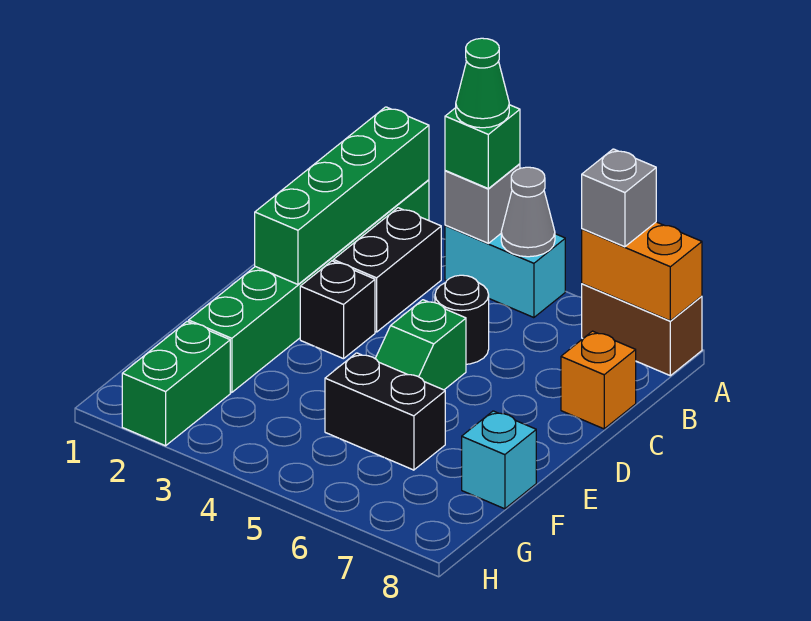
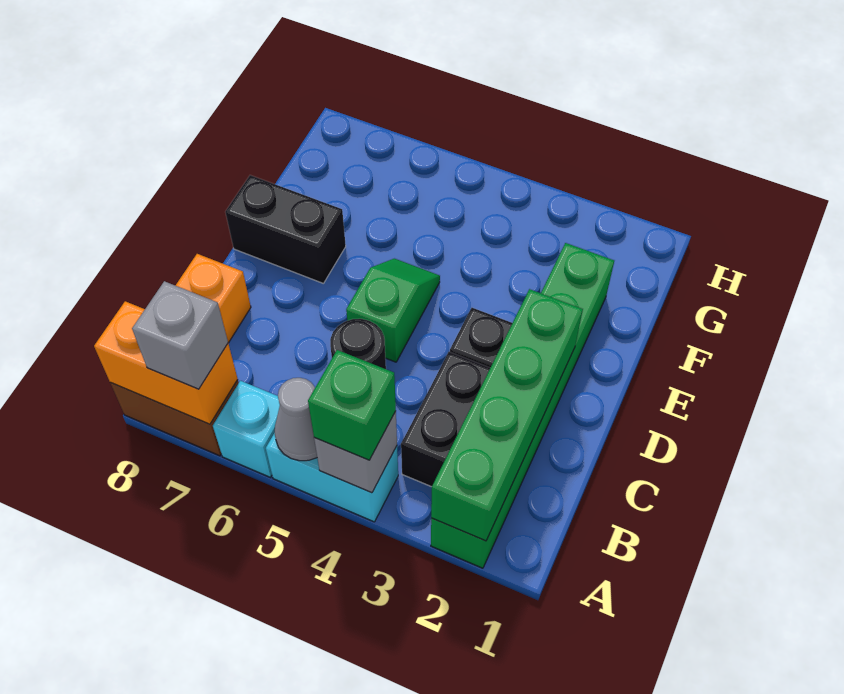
green 1x1 cone [456,38,509,128] -> none
black 1x2 brick [325,353,445,470] -> black 1x2 brick moved to [225,175,346,283]
cyan 1x1 brick [462,411,536,509] -> cyan 1x1 brick moved to [213,381,280,477]
green 1x2 brick [122,322,230,446] -> none

